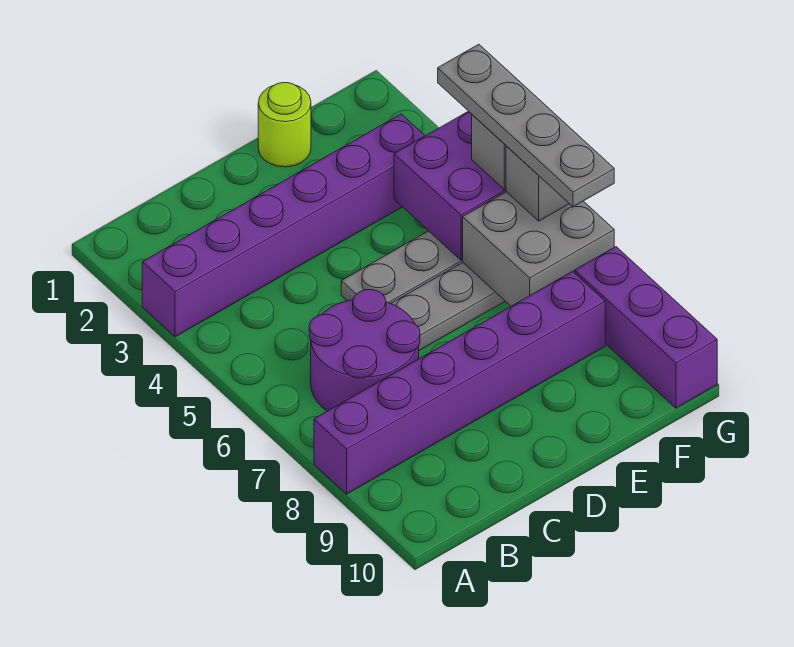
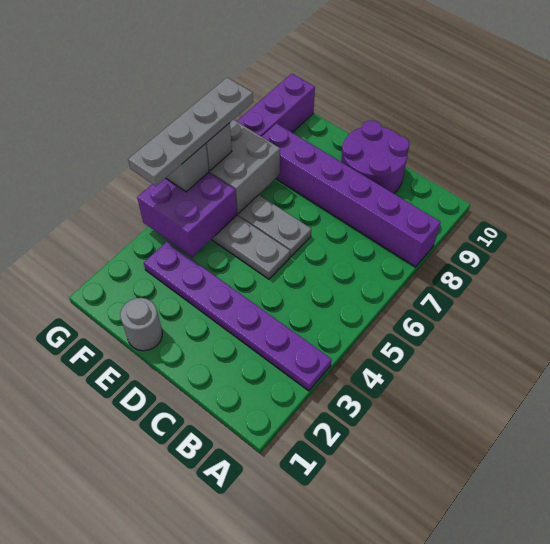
purple 1x6 brick [142,114,425,337] -> purple 1x6 plate [144,242,332,391]
purple 2x2 round brick [309,290,420,411] -> purple 2x2 round brick moved to [341,120,409,193]
lime 1x1 round brick [258,83,311,167] -> grey 1x1 round brick [120,298,162,351]

